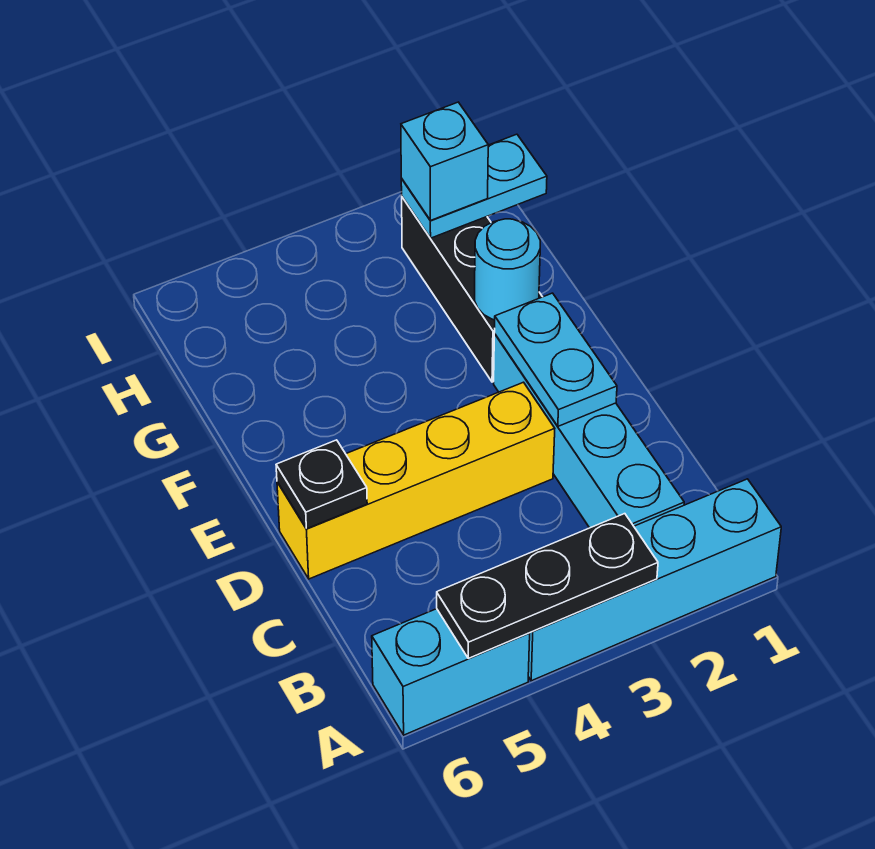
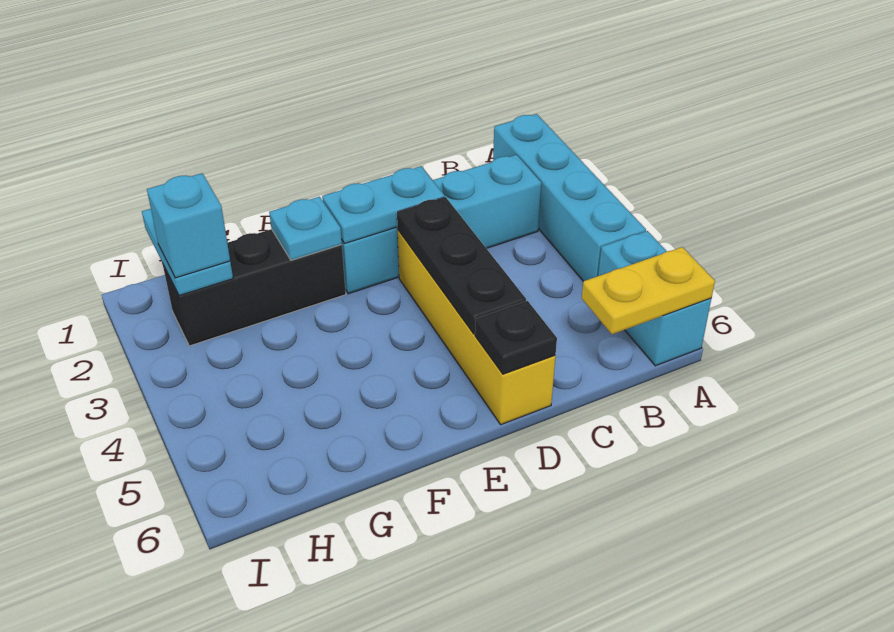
black 1x3 plate [437,514,658,658] -> black 1x3 plate moved to [397,197,526,334]
none -> yellow 1x2 plate [582,247,715,334]
cyan 1x1 round brick [475,219,540,320] -> cyan 1x1 plate [269,197,342,260]

